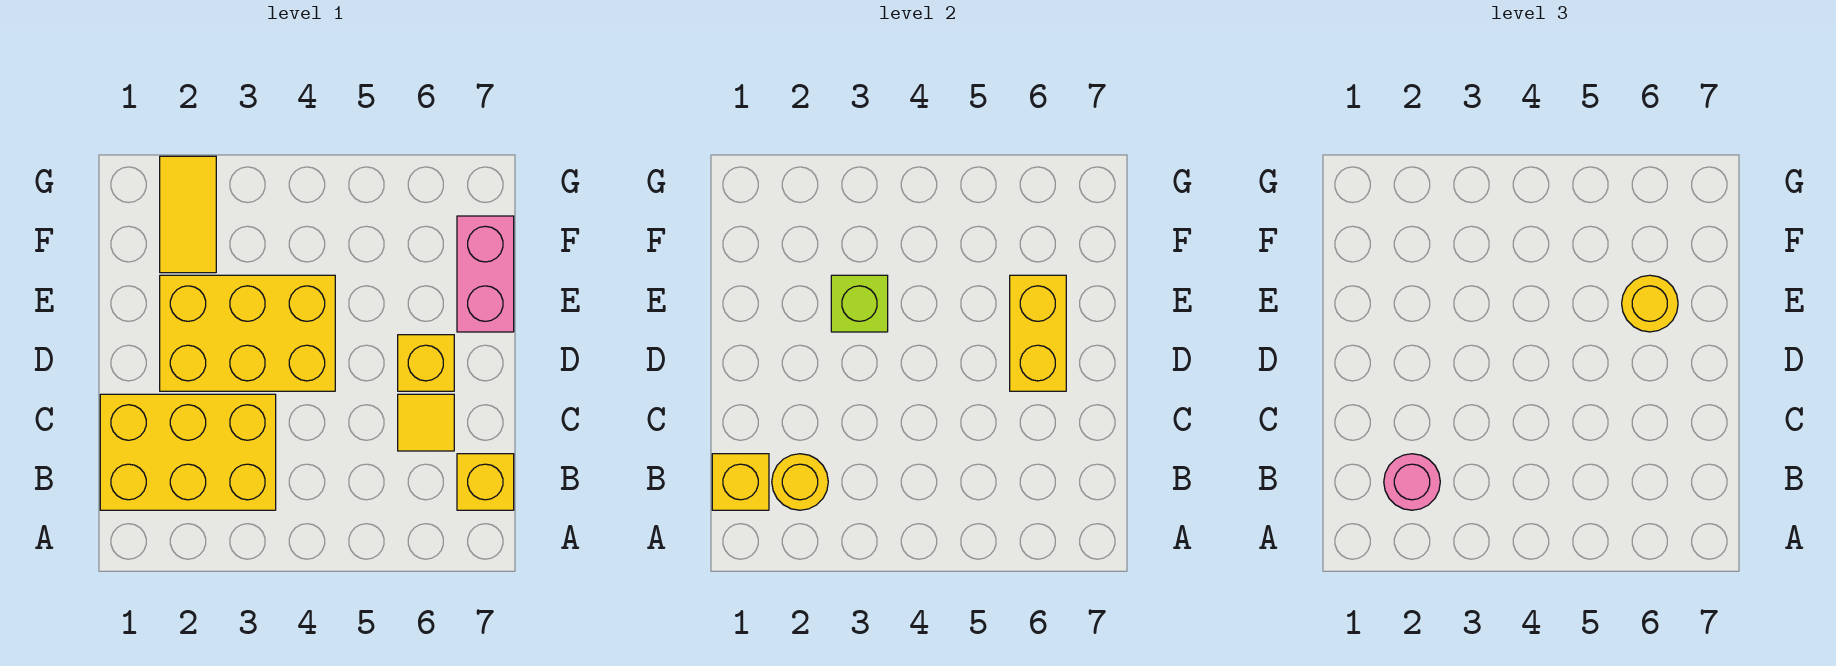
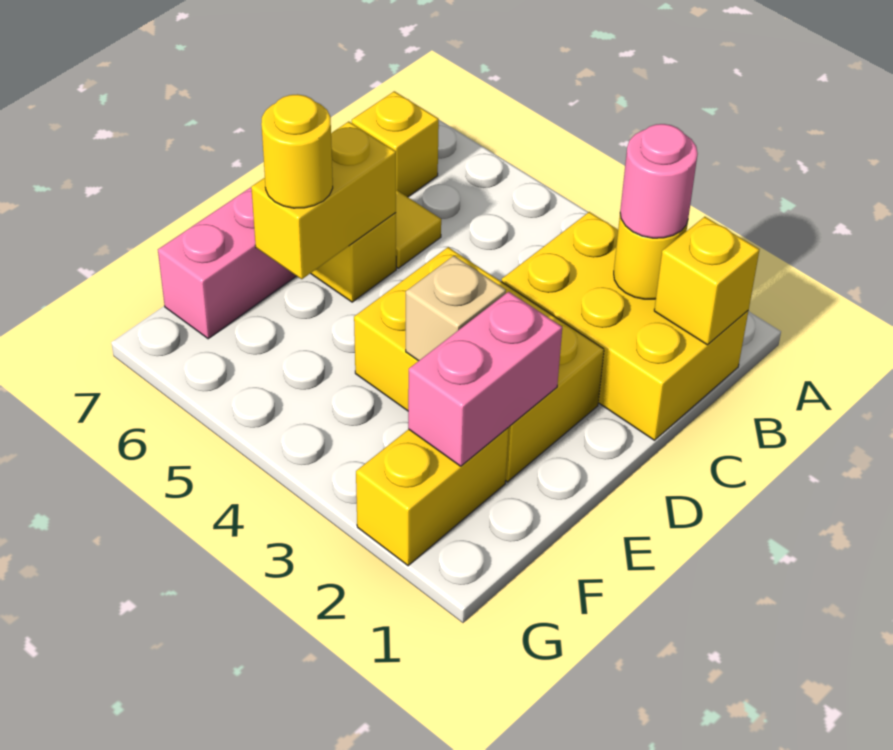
none -> pink 1x2 brick [408,292,562,466]
lime 1x1 brick [831,275,888,332] -> tan 1x1 brick [406,256,506,361]
yellow 1x2 tile [160,156,216,273] -> yellow 1x2 brick [356,428,509,566]

